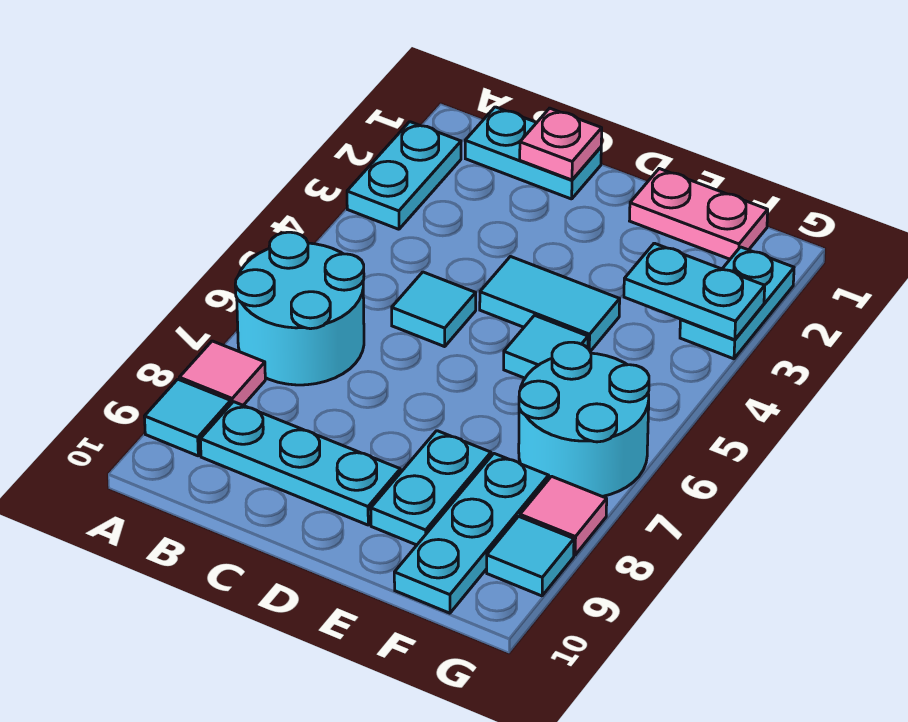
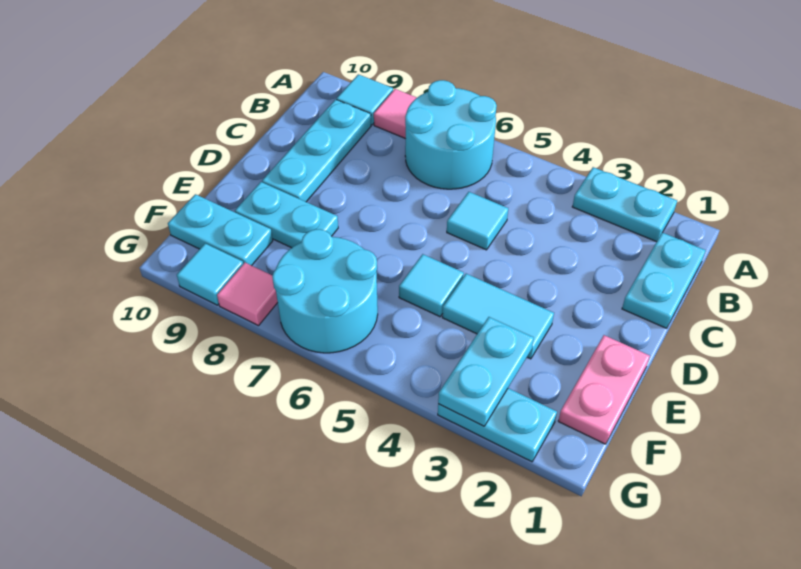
pink 1x1 plate [520,108,602,180] -> none
cyan 1x2 tile [480,257,620,351] -> cyan 1x2 tile turned to [442,274,554,359]
cyan 1x3 plate [394,454,549,613] -> cyan 1x2 plate [168,194,273,266]

